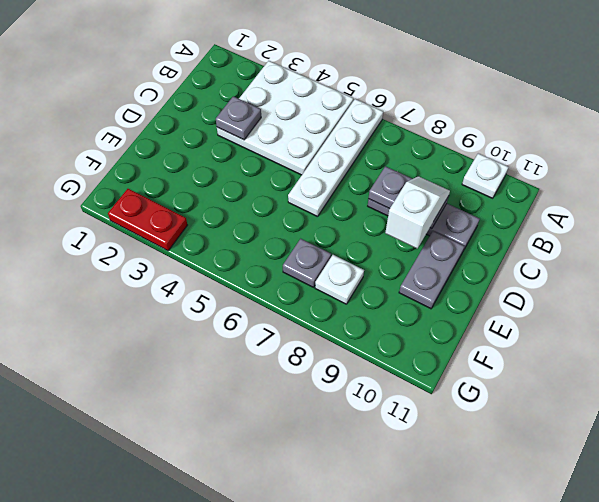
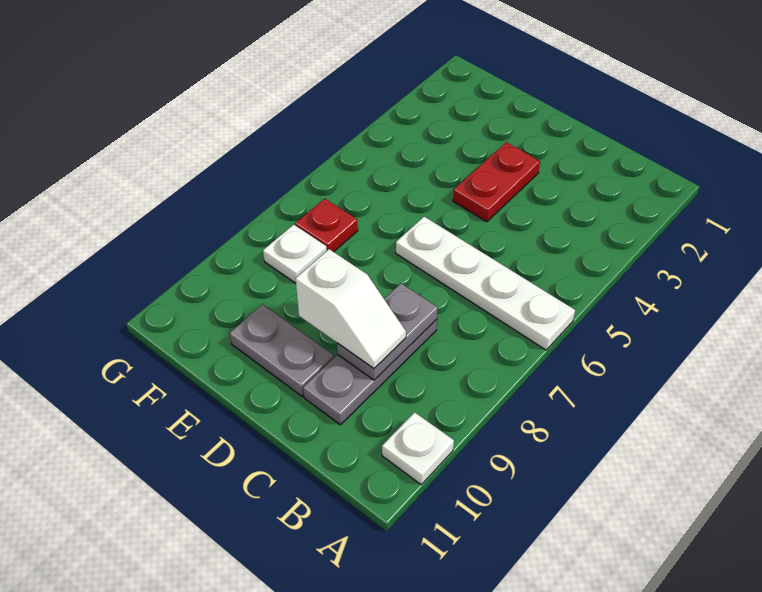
white 3x3 plate [217,61,354,175] -> none
grey 1x1 plate [216,96,261,140] -> none
grey 1x1 plate [283,239,331,287] -> red 1x1 plate [295,199,358,252]
red 1x2 plate [108,189,187,251] -> red 1x2 plate moved to [453,142,540,222]

